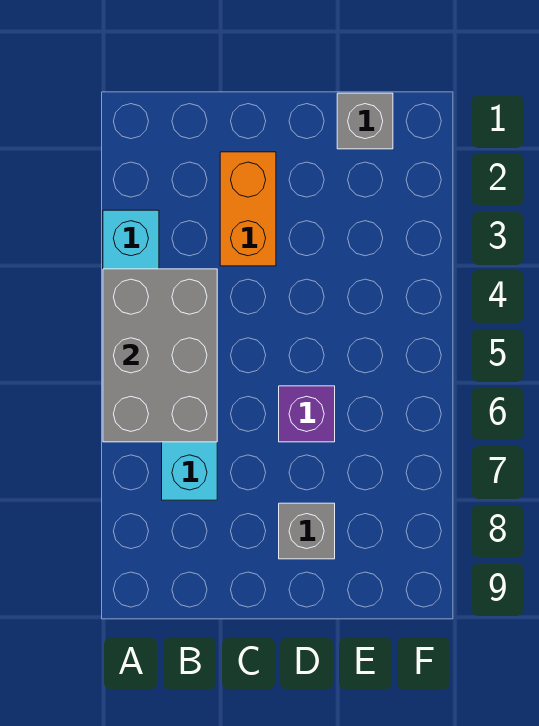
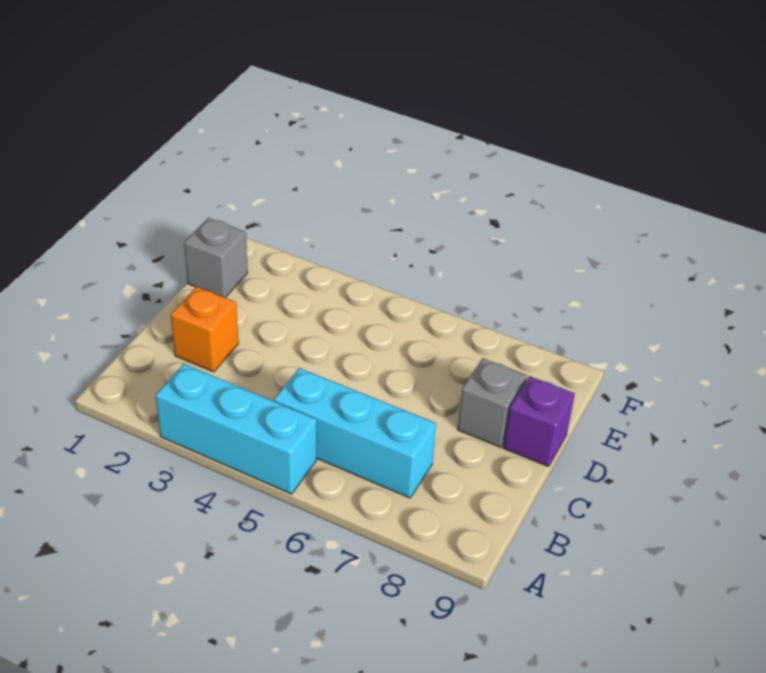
grey 2x3 brick [103,269,217,442] -> none
orange 1x2 brick [220,152,276,266] -> orange 1x1 brick [171,287,238,372]
purple 1x1 brick [279,386,335,442] -> purple 1x1 brick moved to [504,376,575,467]

